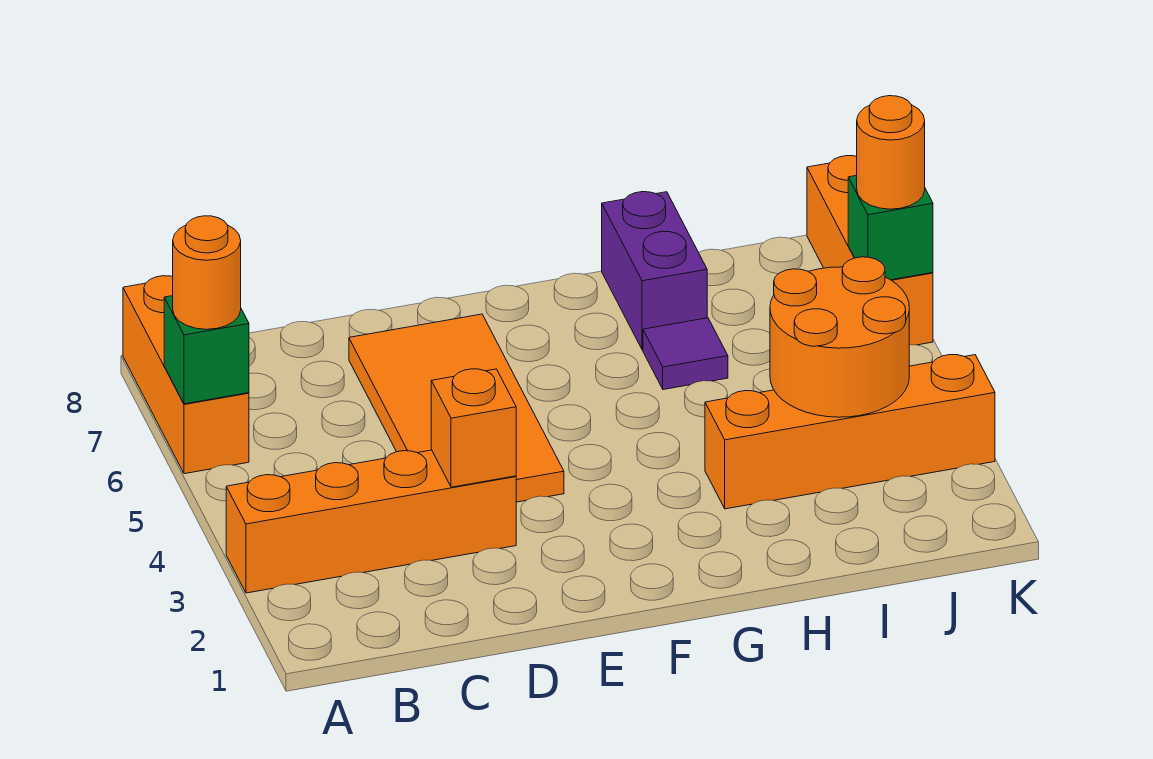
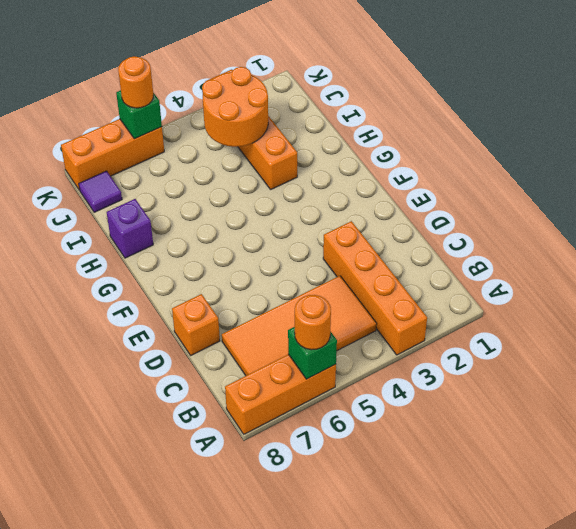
orange 1x1 brick [431,369,516,487] -> orange 1x1 brick moved to [172,294,220,355]
orange 2x4 tile [349,314,564,502] -> orange 2x4 tile moved to [222,276,377,376]
purple 1x1 tile [643,318,728,390] -> purple 1x1 tile moved to [79,171,122,212]
purple 1x2 brick [602,192,707,350] -> purple 1x1 brick [107,199,153,258]

